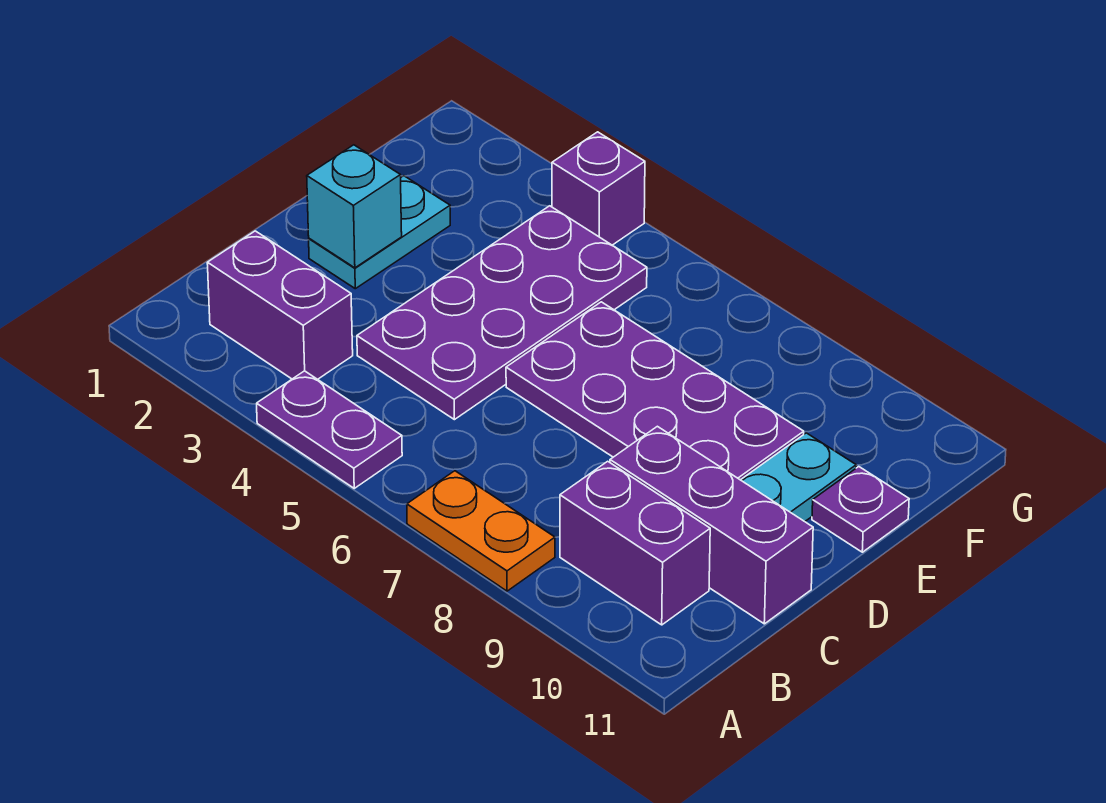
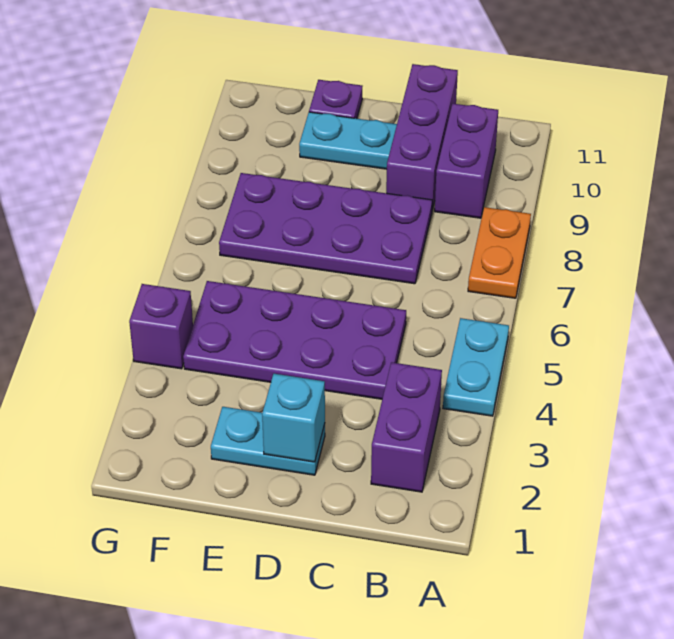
purple 1x2 plate [257,371,402,488] -> cyan 1x2 plate [443,318,509,416]
purple 2x4 plate [506,302,804,480] -> purple 2x4 plate turned to [219,173,432,284]

